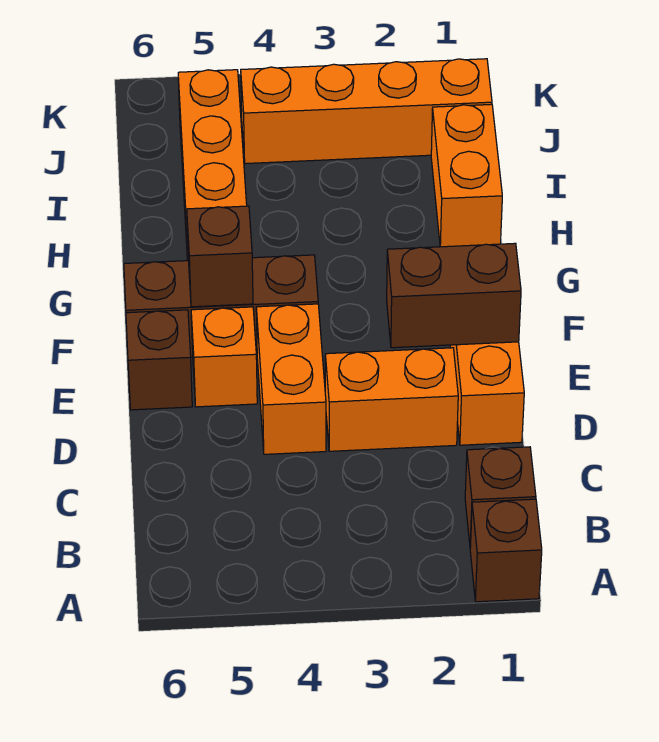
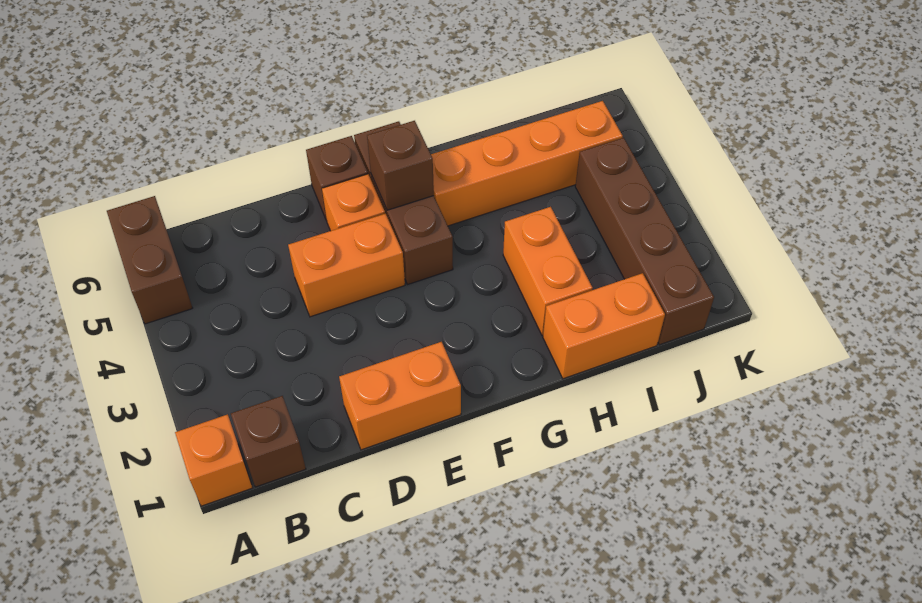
brown 1x1 brick [470,499,542,602] -> orange 1x1 brick [175,414,253,506]
orange 1x2 brick [325,348,458,451] -> orange 1x2 brick moved to [503,207,593,335]
brown 1x2 brick [387,243,521,348] -> brown 1x2 brick moved to [107,196,192,324]
orange 1x4 brick [241,59,492,164] -> brown 1x4 brick [575,138,714,345]

